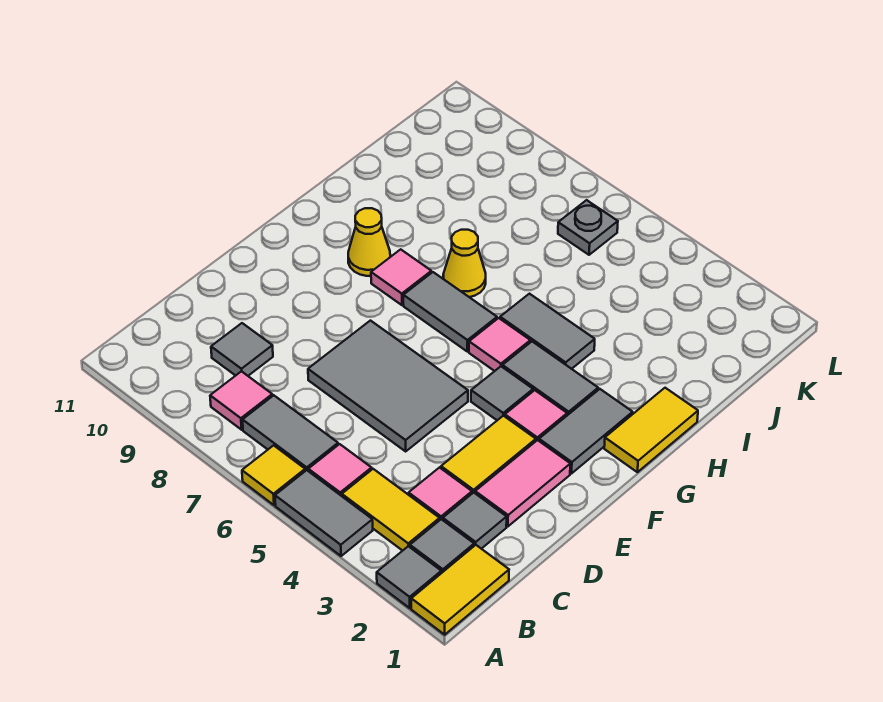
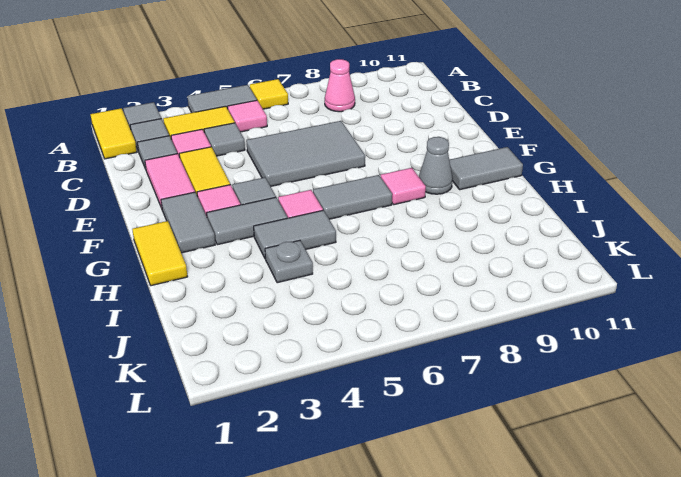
grey 1x2 tile [243,395,338,471] -> grey 1x2 tile moved to [449,147,523,190]
pink 1x1 tile [210,371,272,430] -> pink 1x1 cone [325,59,355,112]
grey 1x1 tile [211,323,273,376] -> grey 1x1 tile moved to [204,123,245,156]
yellow 1x1 cone [348,208,390,276] -> grey 1x1 cone [419,137,453,194]
yellow 1x1 cone [443,230,486,297] -> none
grey 1x1 plate [558,200,618,255] -> grey 1x1 plate moved to [265,240,313,283]

